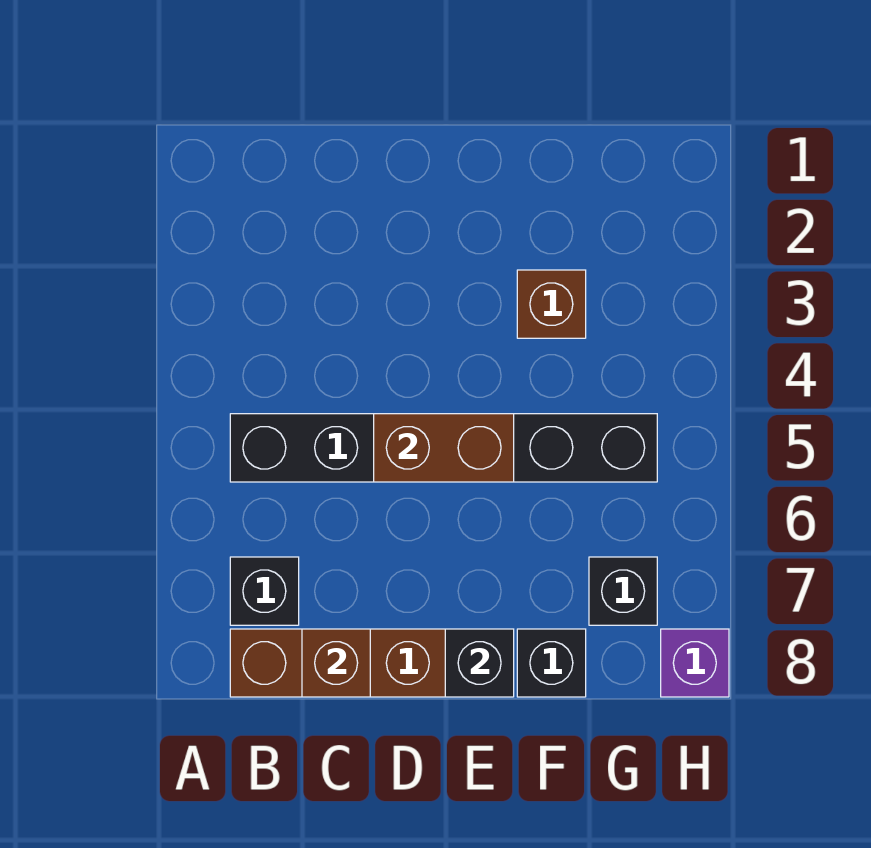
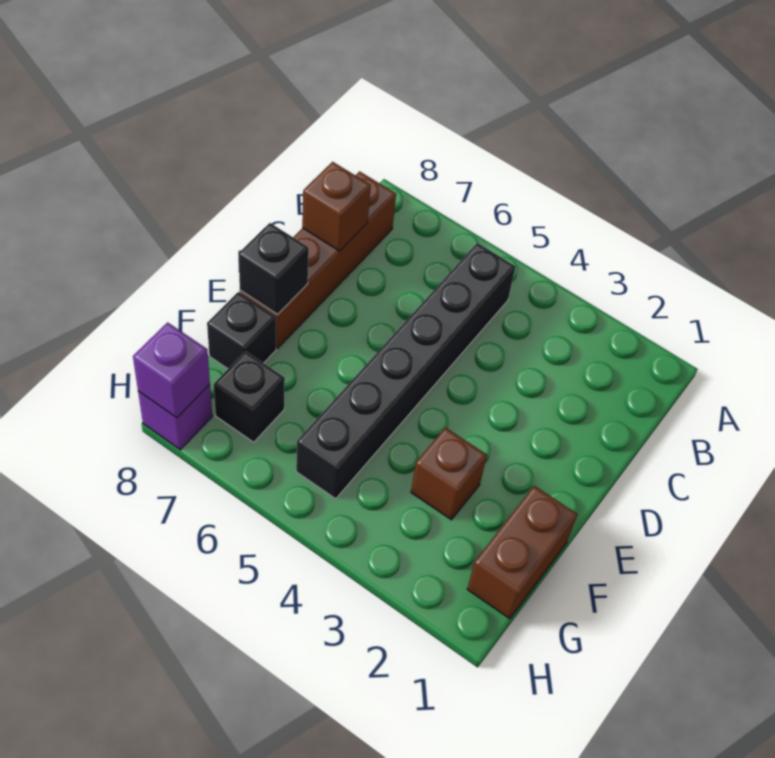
black 1x1 brick [230,557,299,625] -> none
brown 1x2 brick [374,414,514,482] -> brown 1x2 brick moved to [467,486,577,619]
none -> purple 1x1 brick [133,322,210,418]

